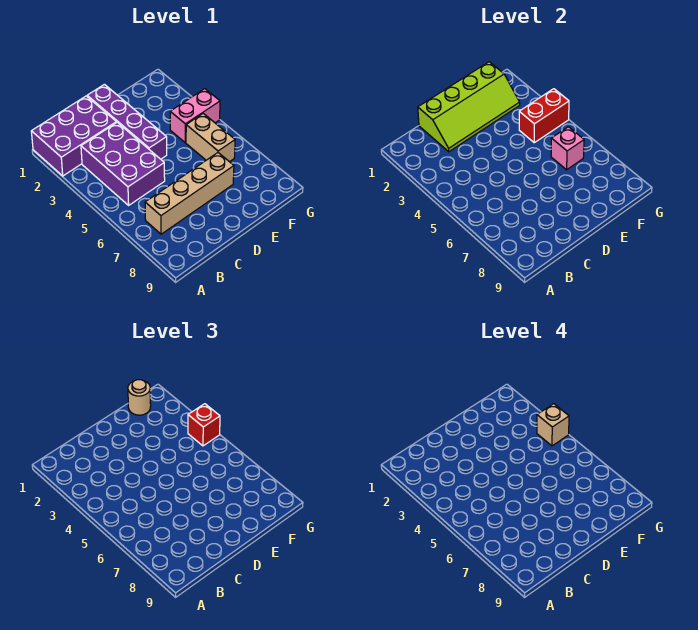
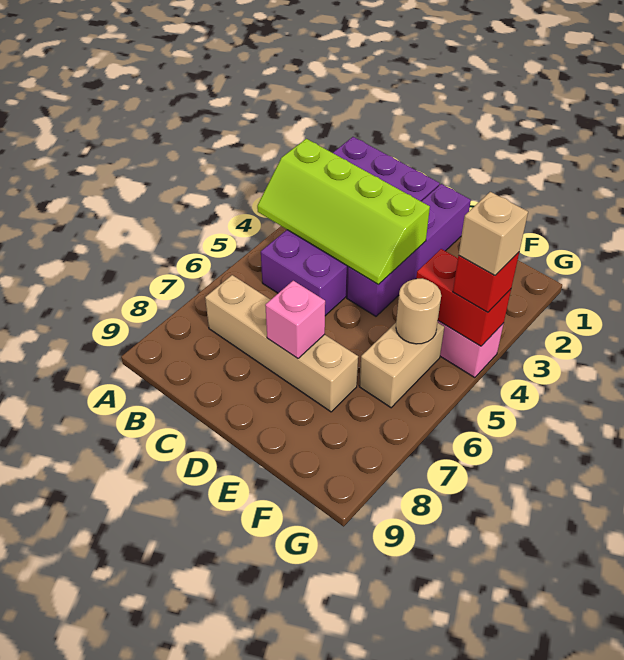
lime 2x4 slope [418,62,520,152] -> lime 2x4 slope moved to [257,139,430,285]
tan 1x1 round brick [128,380,151,415] -> tan 1x1 round brick moved to [396,278,441,344]
pink 1x1 brick [551,127,584,170] -> pink 1x1 brick moved to [265,281,325,358]

